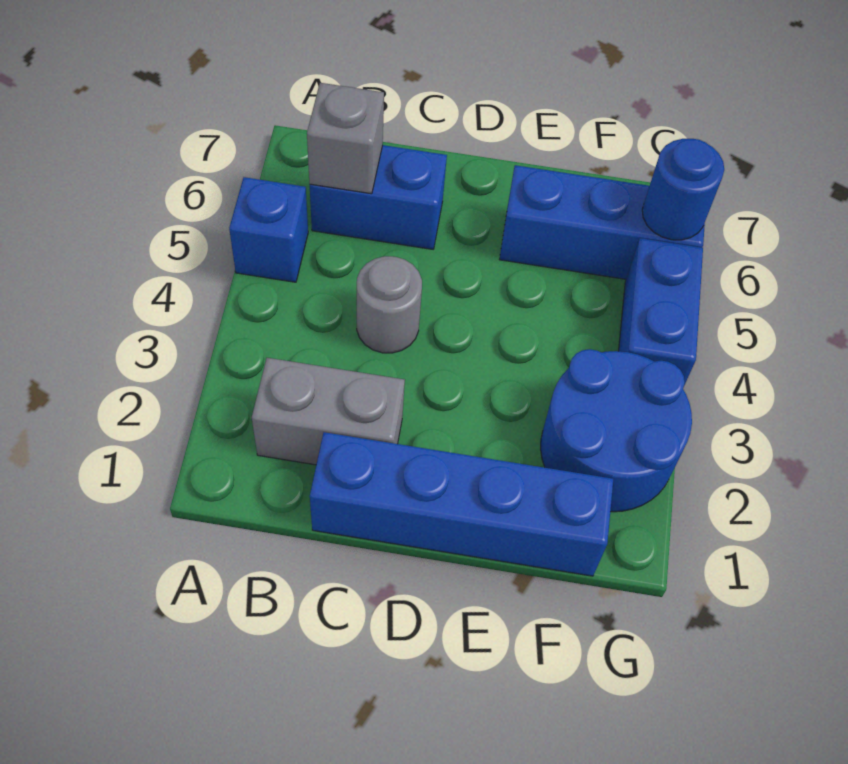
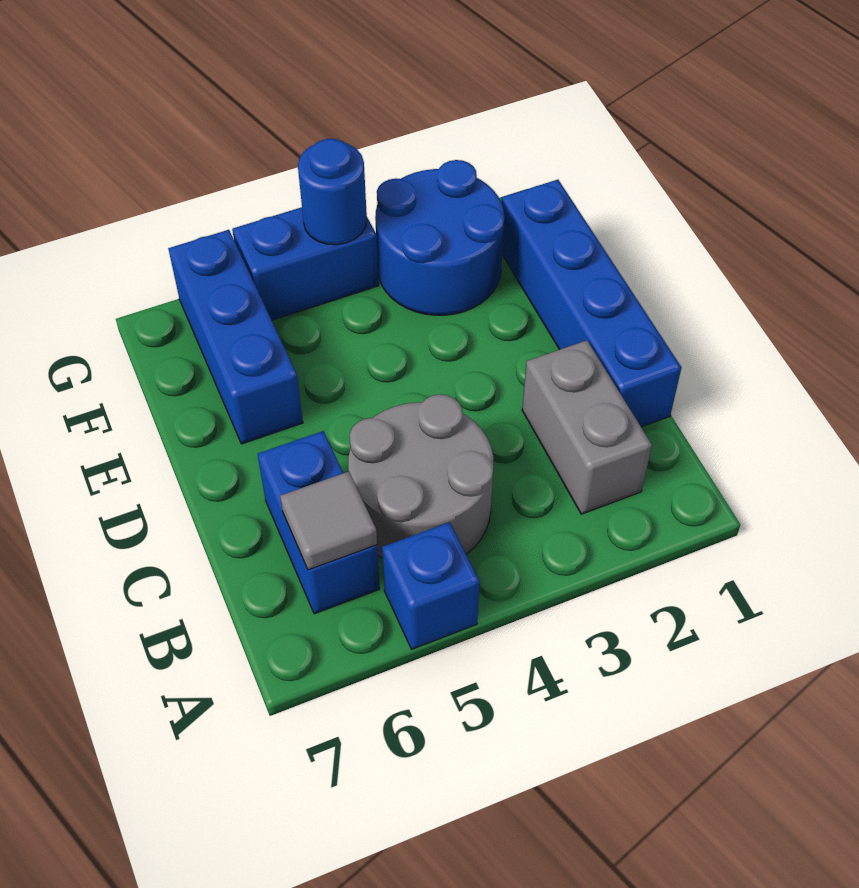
grey 1x1 brick [307,83,384,194] -> grey 1x1 tile [280,472,377,570]
grey 1x1 round brick [357,256,422,353] -> grey 2x2 round brick [348,394,494,558]
blue 1x1 round brick [642,139,724,240] -> blue 1x1 round brick moved to [298,139,367,245]

